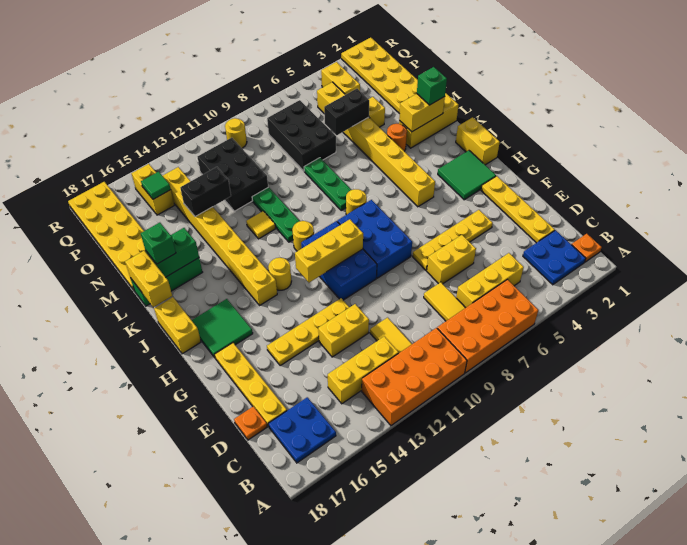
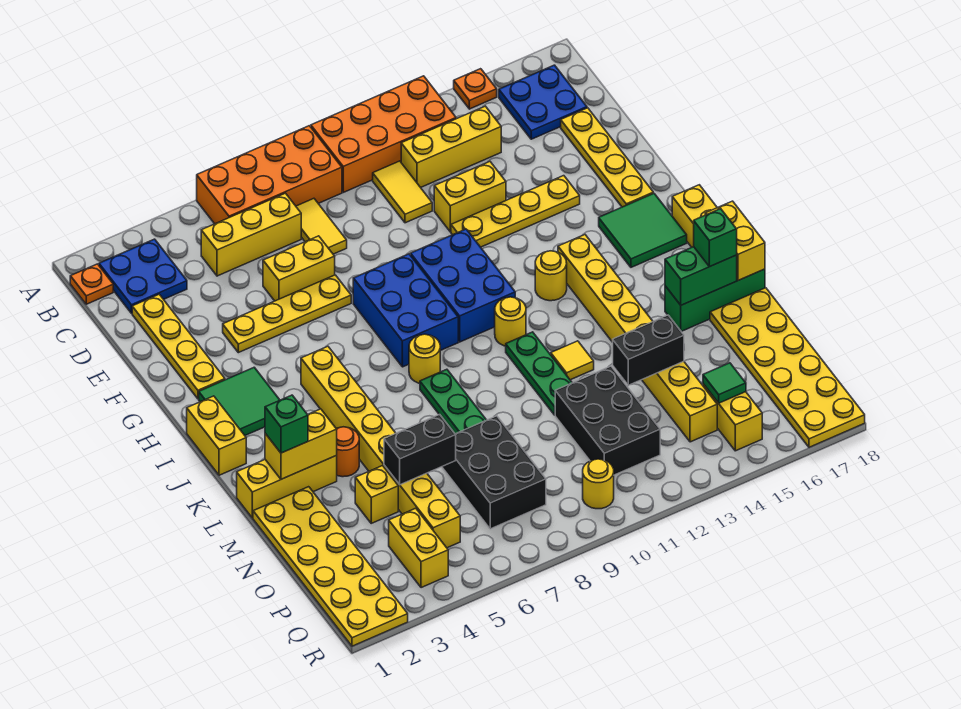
orange 1x1 plate [234,406,267,440] -> orange 1x1 plate moved to [454,69,497,109]
yellow 1x3 brick [295,219,363,283] -> none

